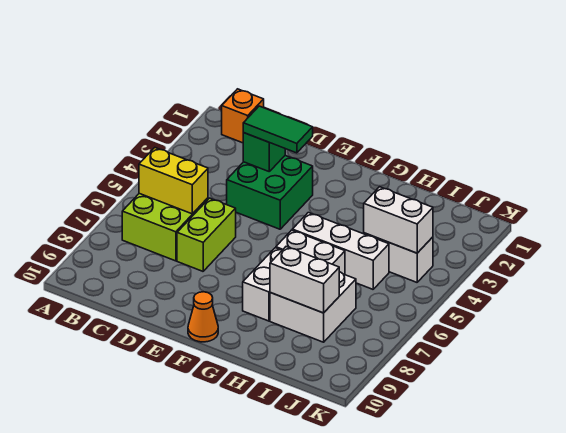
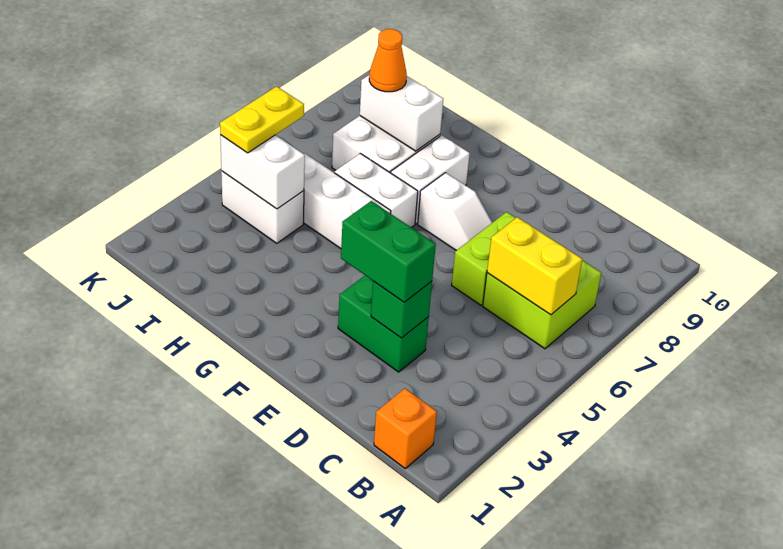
green 2x2 brick [227,156,313,229] -> green 1x2 brick [338,276,429,372]
green 1x2 tile [243,106,313,153] -> green 1x2 brick [341,201,436,302]
none -> white 1x2 slope [418,173,492,251]
orange 1x1 cone [188,292,218,342] -> orange 1x1 cone moved to [369,29,407,92]
none -> yellow 1x2 plate [220,86,304,153]

